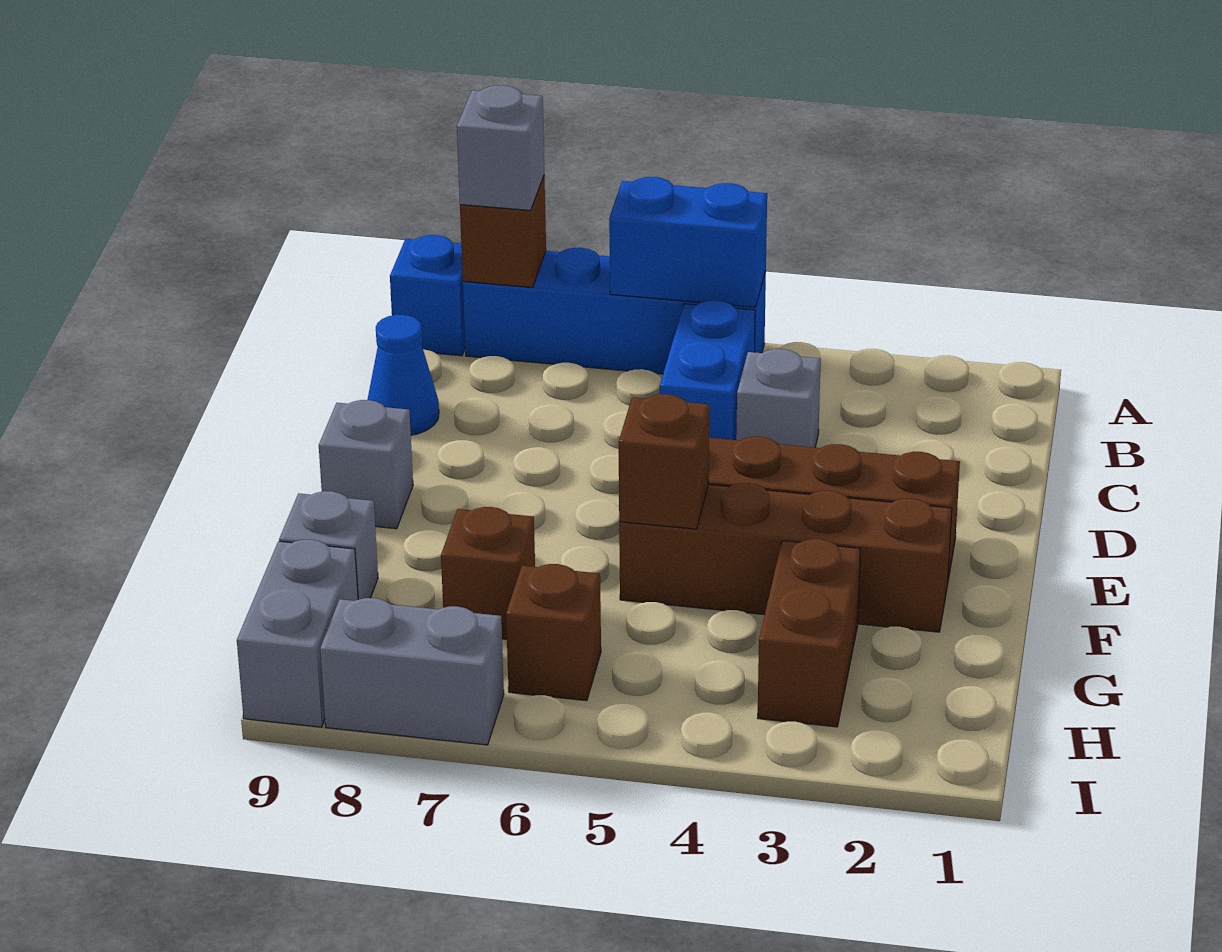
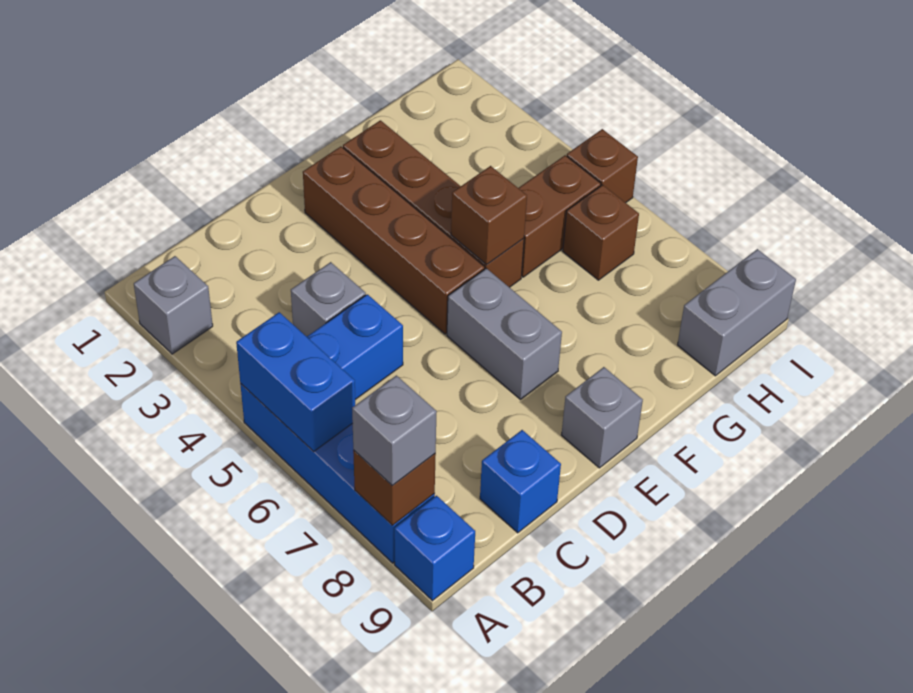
blue 1x1 cone [367,315,439,435] -> blue 1x1 brick [480,430,561,533]
brown 1x2 brick [758,539,860,727] -> brown 1x2 brick moved to [519,155,601,277]
brown 1x1 brick [441,507,535,639] -> brown 1x1 brick moved to [567,129,638,203]
grey 1x1 brick [279,491,378,600] -> grey 1x1 brick moved to [134,256,213,354]
grey 1x2 brick [320,598,504,745] -> grey 1x2 brick moved to [447,268,562,399]

